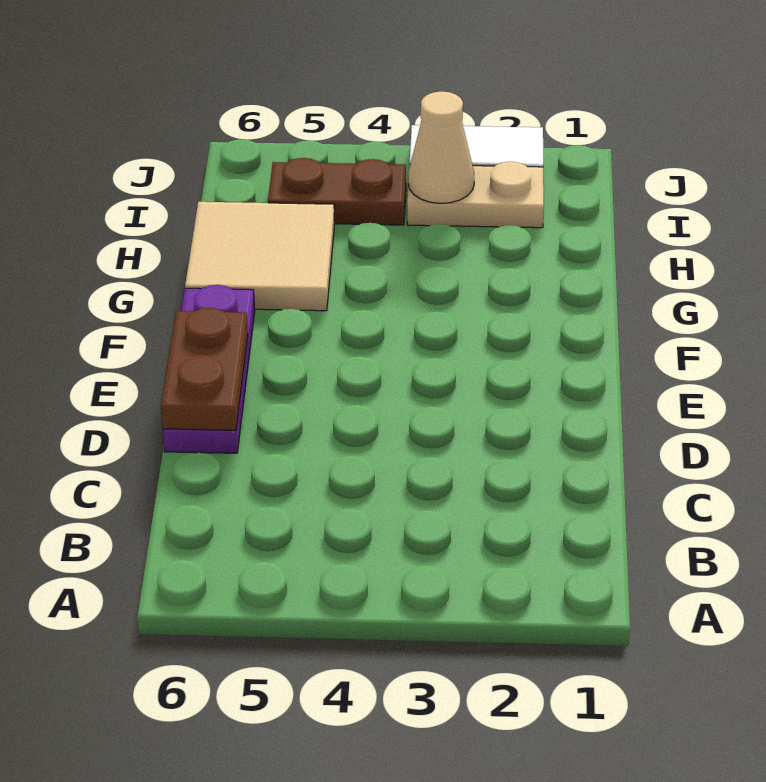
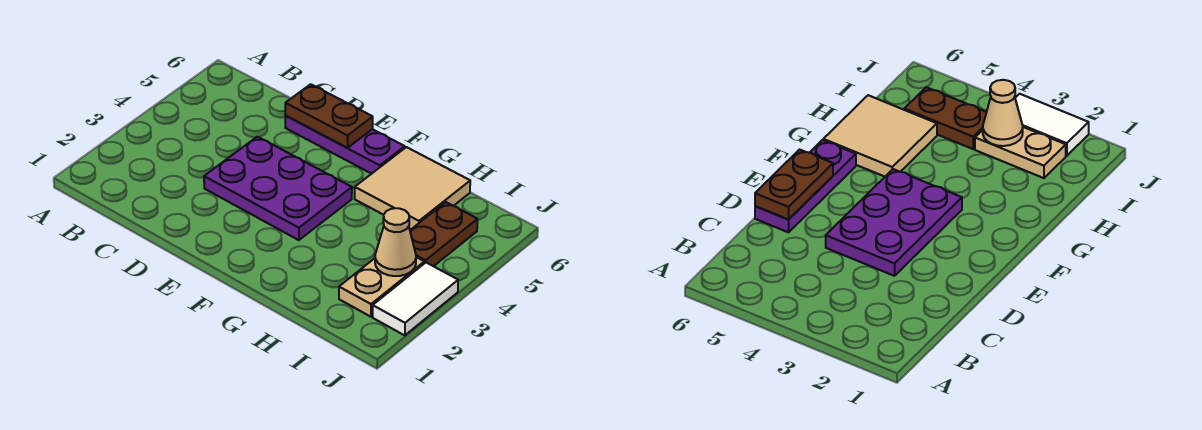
none -> purple 2x3 plate [204,137,352,240]

